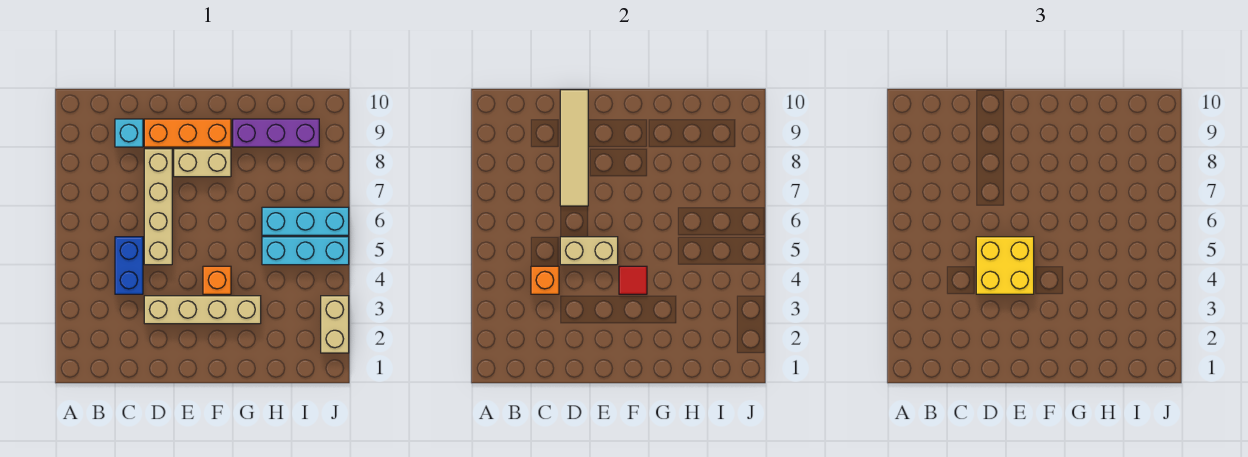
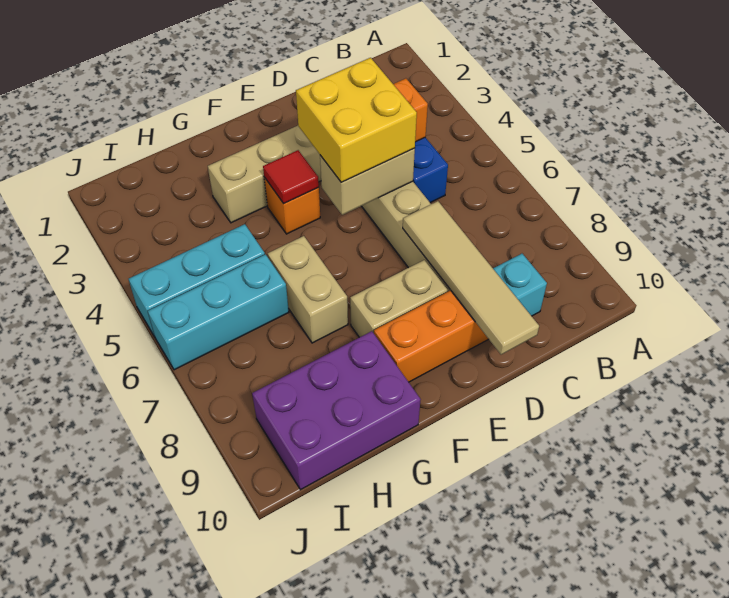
purple 1x3 brick [233,119,319,147] -> purple 2x3 brick [252,331,421,490]
tan 1x2 brick [321,296,349,353] -> tan 1x2 brick moved to [268,236,348,343]

